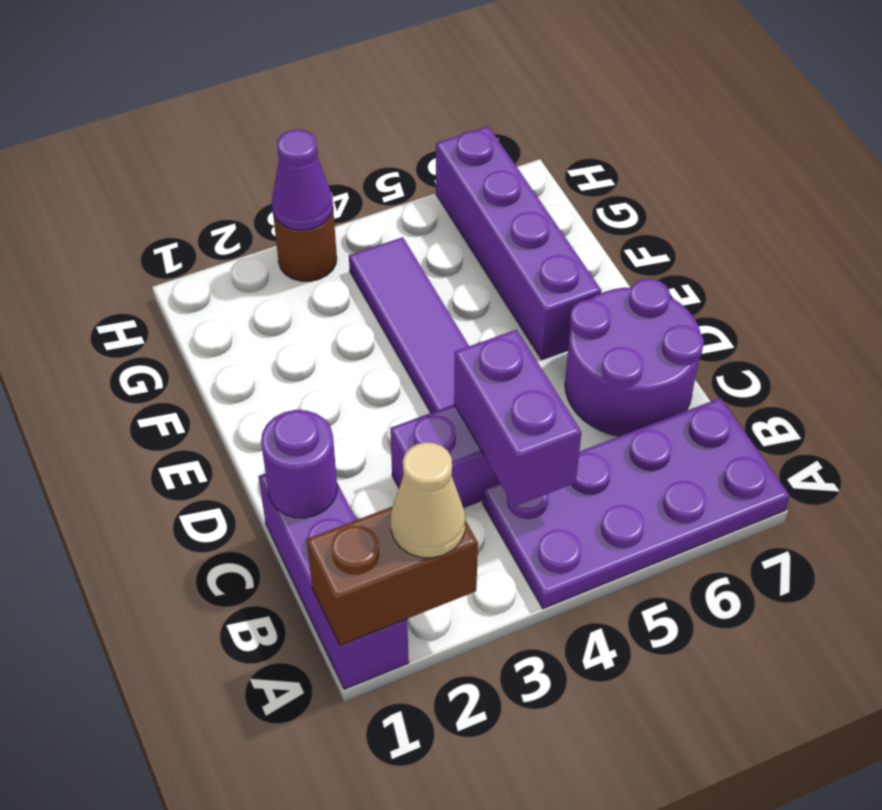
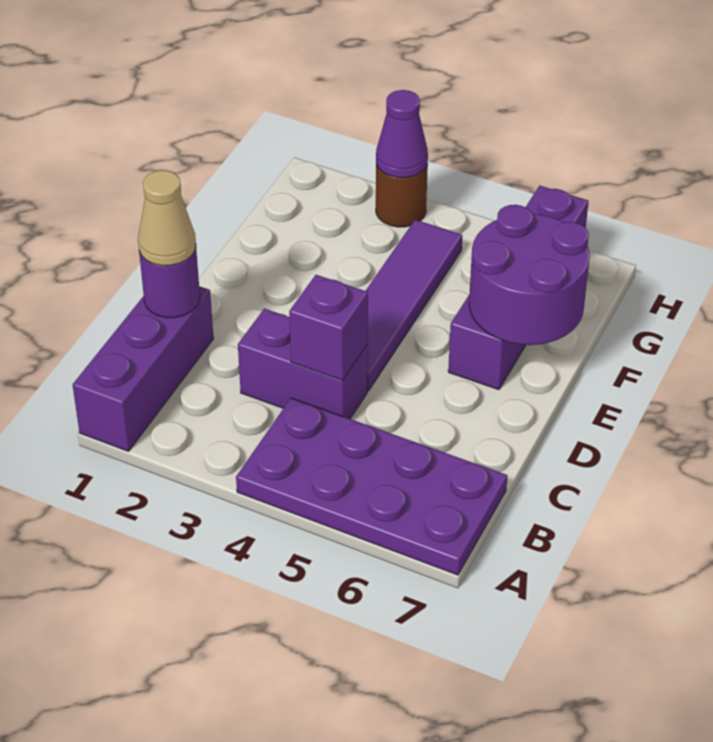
brown 1x2 brick [307,506,478,645] -> none
tan 1x1 cone [391,442,465,558] -> tan 1x1 cone moved to [138,170,196,266]
purple 1x2 brick [454,330,581,506] -> purple 1x1 brick [289,275,368,380]
purple 2x2 round brick [565,279,704,436] -> purple 2x2 round brick moved to [469,205,589,345]

